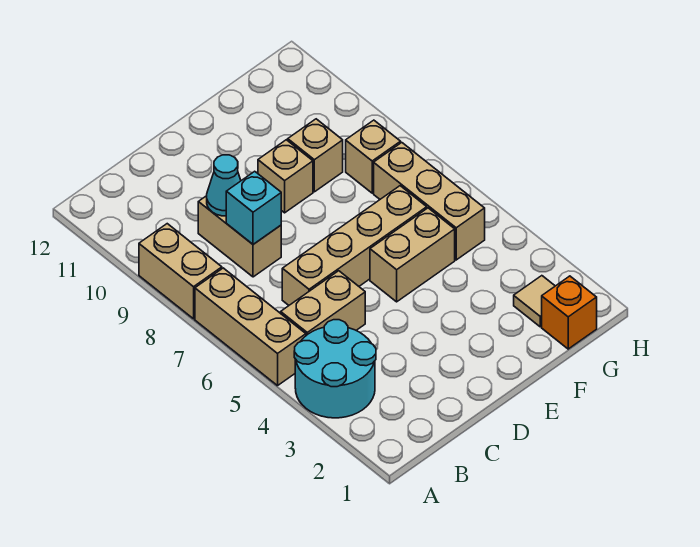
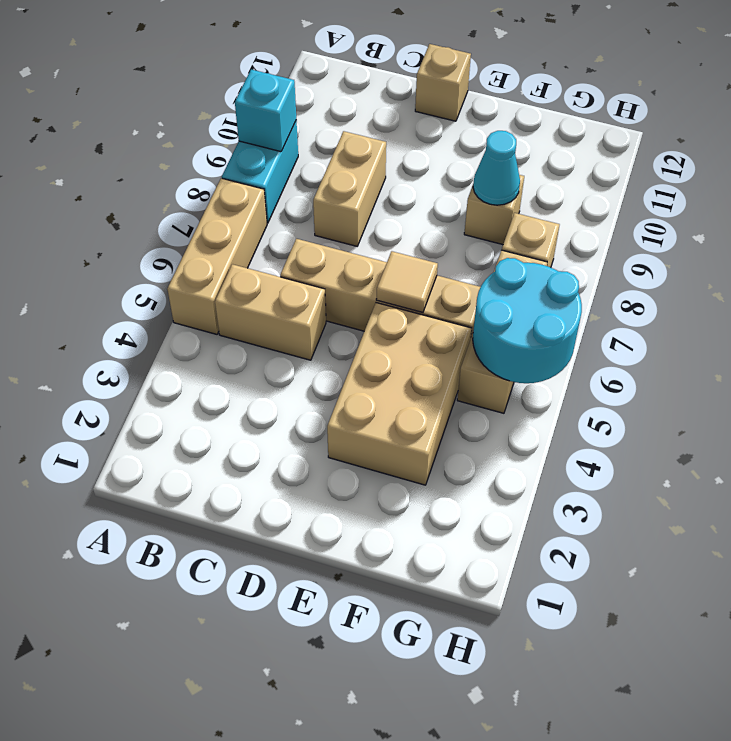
cyan 2x2 round brick [294,320,376,418] -> cyan 2x2 round brick moved to [473,258,582,383]
tan 1x2 brick [139,224,222,319] -> cyan 1x2 brick [222,120,298,223]
cyan 1x1 brick [226,171,281,244] -> cyan 1x1 brick moved to [235,70,296,152]
cyan 1x1 cone [207,155,241,216] -> cyan 1x1 cone moved to [473,131,520,205]
tan 1x2 brick [370,208,455,302] -> tan 2x3 brick [327,303,472,485]
tan 1x1 brick [258,140,313,213] -> tan 1x1 brick moved to [415,44,471,121]
orange 1x1 brick [542,276,597,349] -> none
tan 1x1 tile [514,276,555,327] -> tan 1x1 tile moved to [376,251,438,313]

